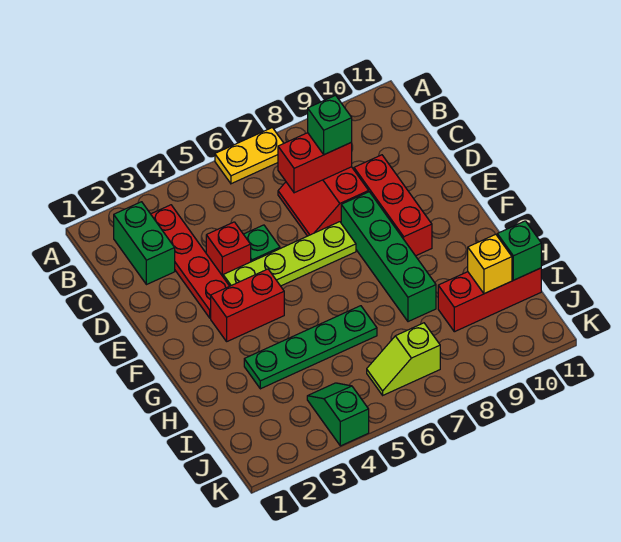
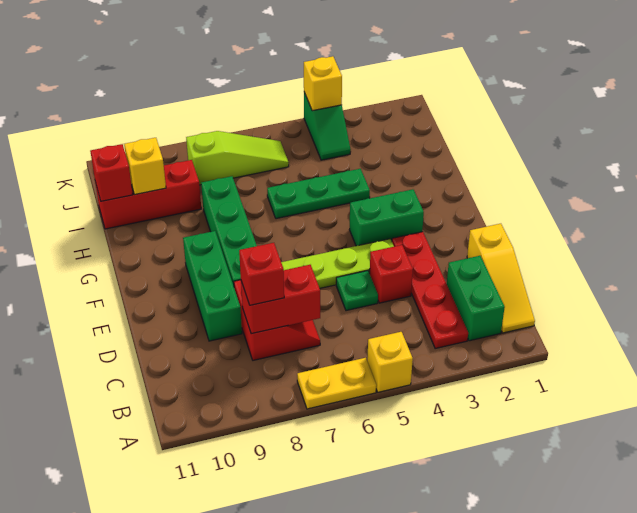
none -> yellow 1x1 brick [367,332,413,392]
none -> yellow 1x3 slope [467,224,535,333]
green 1x1 brick [308,95,352,155] -> red 1x1 brick [239,243,284,305]
red 1x3 brick [354,155,432,256] -> green 1x3 brick [183,231,242,341]
red 1x2 brick [211,269,284,341] -> green 1x2 brick [349,189,424,246]
green 1x4 plate [244,306,377,389] -> green 1x3 plate [267,169,370,219]
green 1x1 brick [497,221,541,280] -> red 1x1 brick [90,144,133,201]
lime 1x2 slope [367,323,440,395] -> lime 1x3 slope [186,131,289,185]
none -> yellow 1x1 brick [304,56,342,111]

